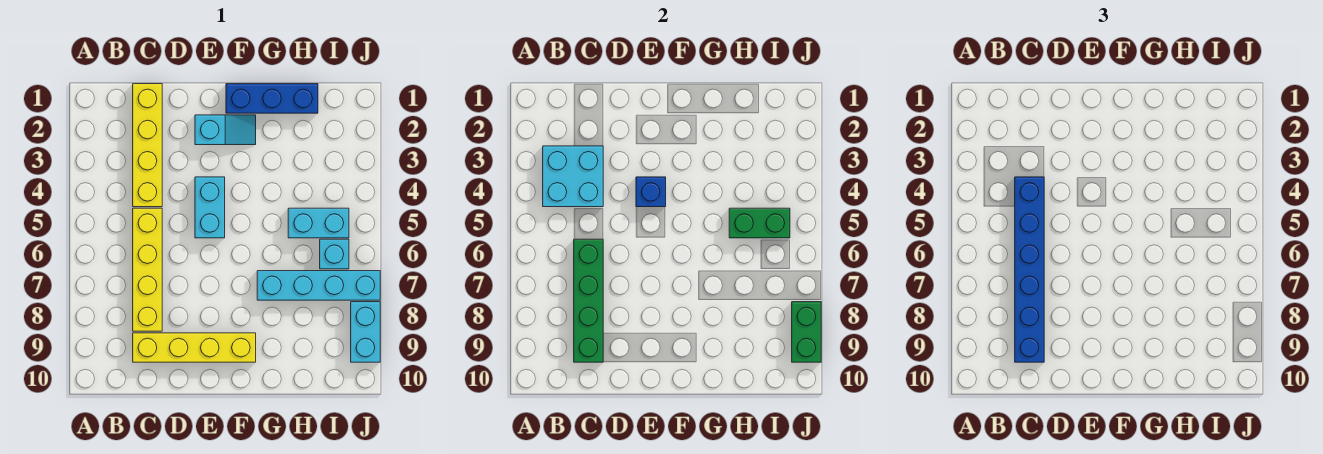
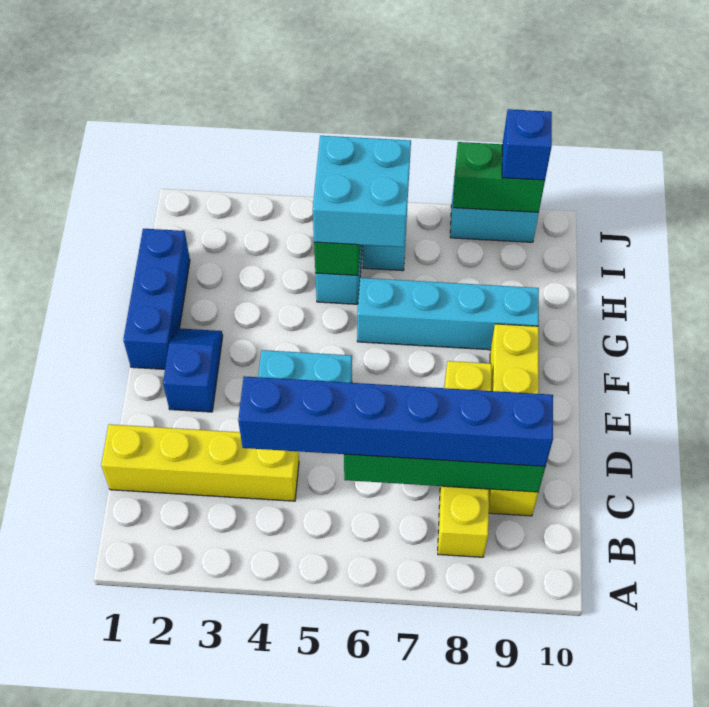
cyan 2x2 brick [543,146,603,207] -> cyan 2x2 brick moved to [313,136,411,247]
yellow 1x4 brick [133,208,162,331] -> yellow 1x4 brick turned to [438,361,492,557]
cyan 1x2 slope [195,115,256,145] -> blue 1x2 slope [163,329,223,412]
blue 1x1 brick [636,177,666,207] -> blue 1x1 brick moved to [502,109,552,180]
cyan 1x4 brick [257,271,380,300] -> cyan 1x4 brick turned to [357,278,539,350]

